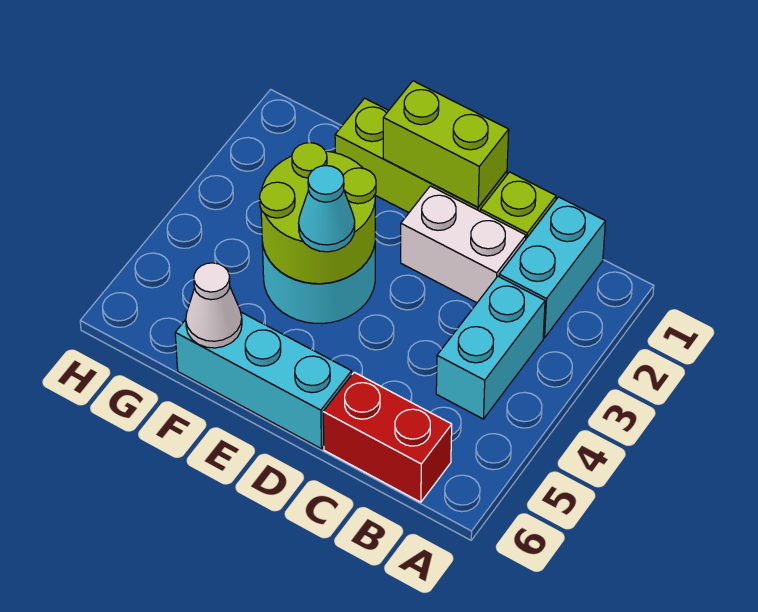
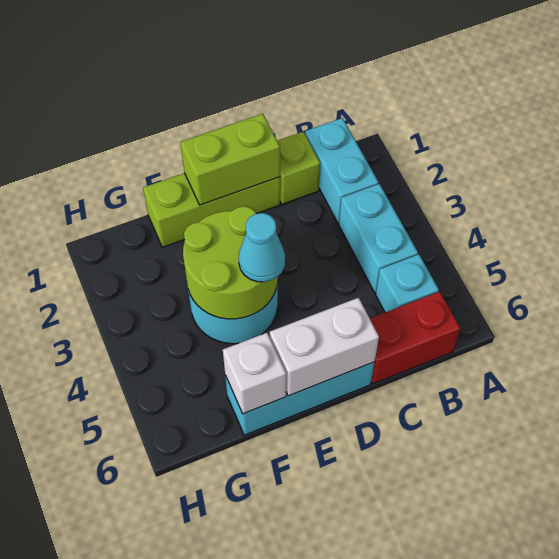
none -> cyan 1x1 brick [376,254,439,312]
white 1x2 brick [401,186,526,303] -> white 1x2 brick moved to [270,298,379,396]
white 1x1 cone [186,263,242,348] -> white 1x1 brick [223,333,286,414]

